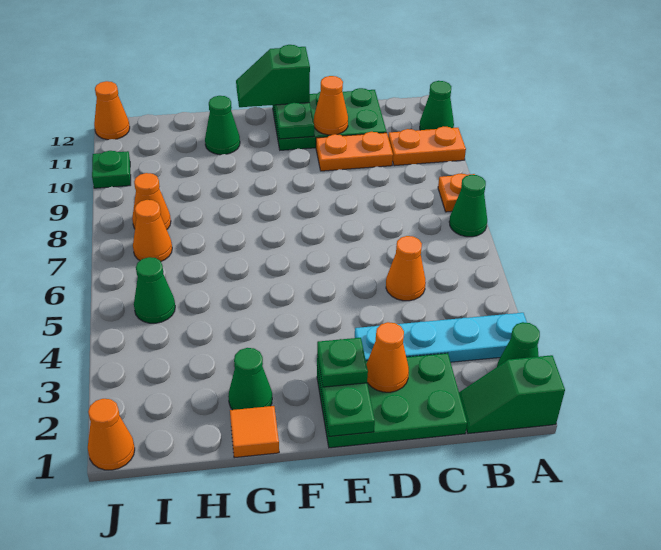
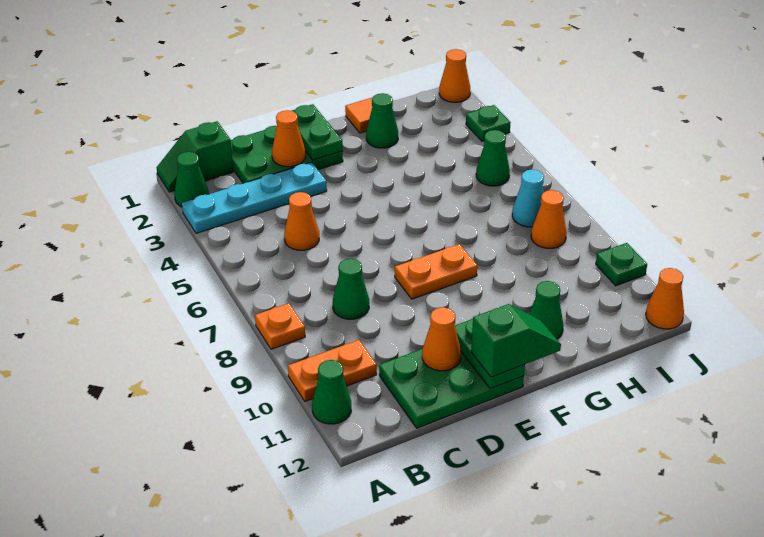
green 1x2 slope [459,355,565,434] -> green 1x2 slope turned to [157,121,233,192]
green 1x1 cone [449,175,487,237] -> green 1x1 cone moved to [333,259,369,319]
orange 1x2 plate [316,132,393,171] -> orange 1x2 plate moved to [395,244,477,299]
green 1x1 plate [317,338,368,387] -> green 1x1 plate moved to [466,105,511,141]
orange 1x1 cone [133,200,172,261] -> cyan 1x1 cone [512,169,544,227]

